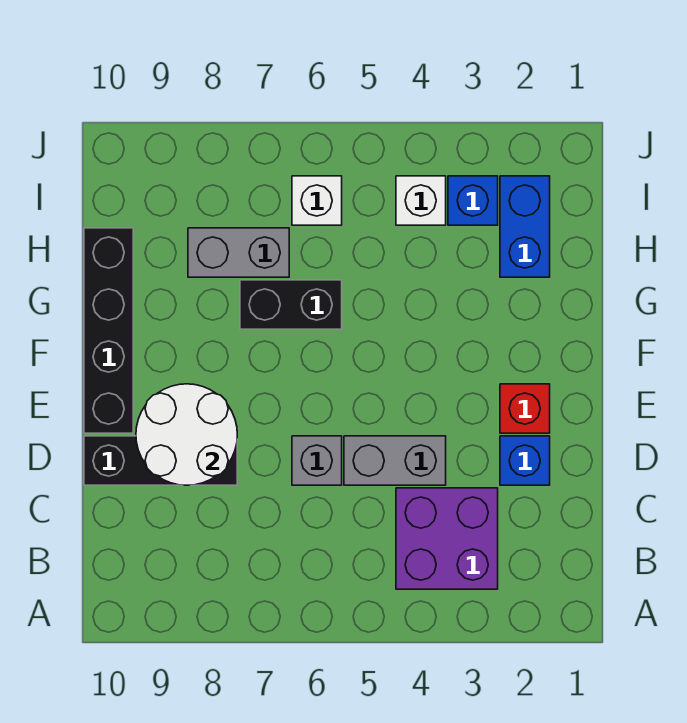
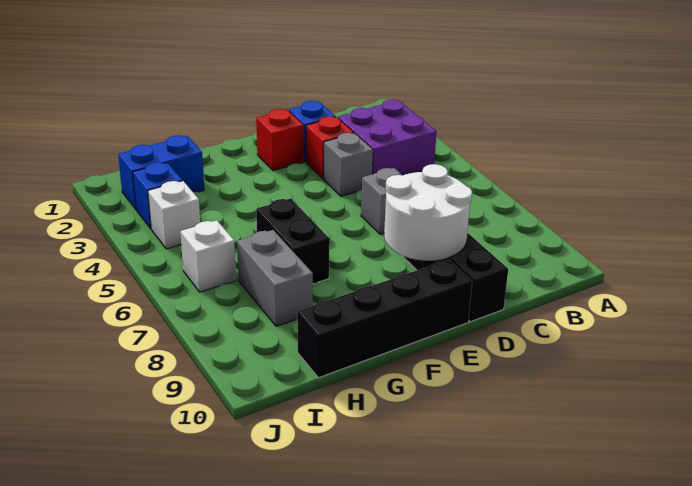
none -> red 1x1 brick [306,116,354,179]
grey 1x2 brick [344,436,446,485] -> grey 1x1 brick [324,133,373,196]

